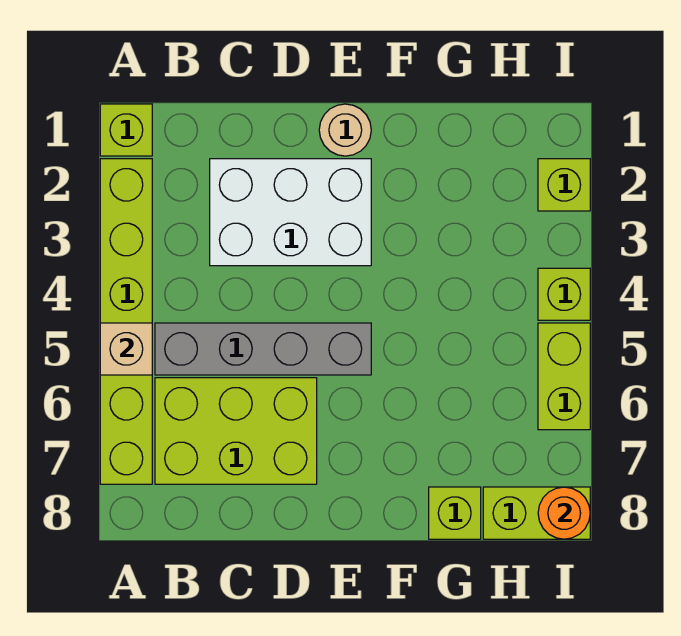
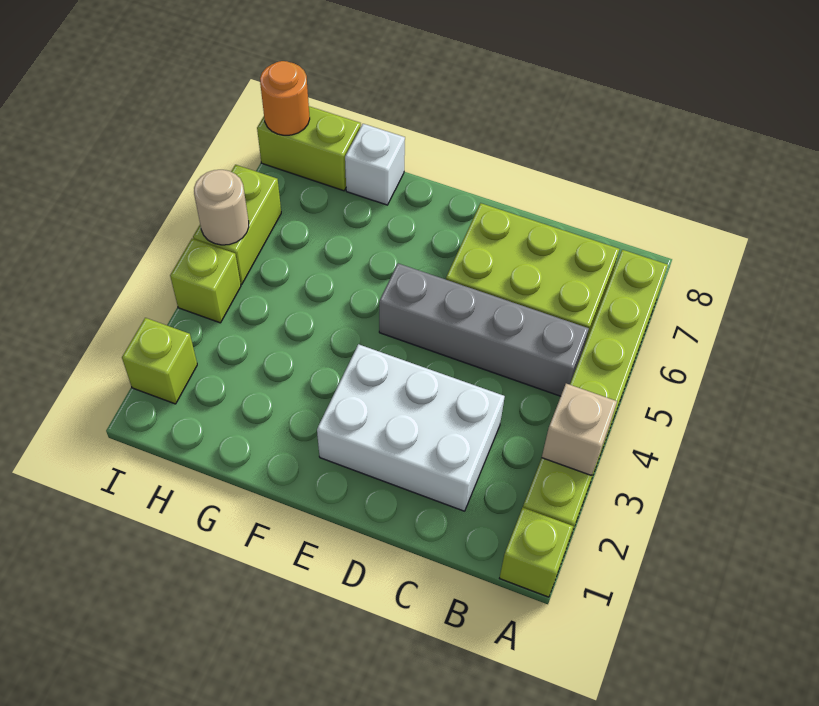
tan 1x1 brick [100,323,152,375] -> tan 1x1 brick moved to [542,384,617,476]
tan 1x1 round brick [319,104,371,156] -> tan 1x1 round brick moved to [194,170,249,245]
lime 1x1 brick [429,487,481,539] -> white 1x1 brick [345,124,405,205]

